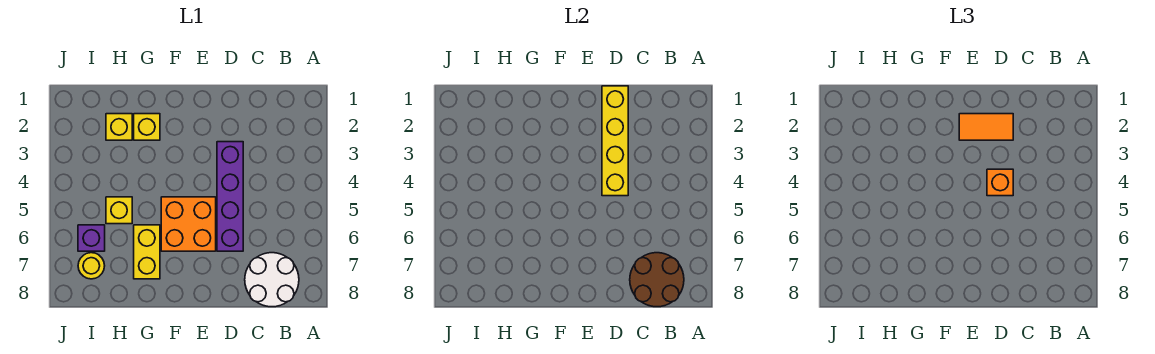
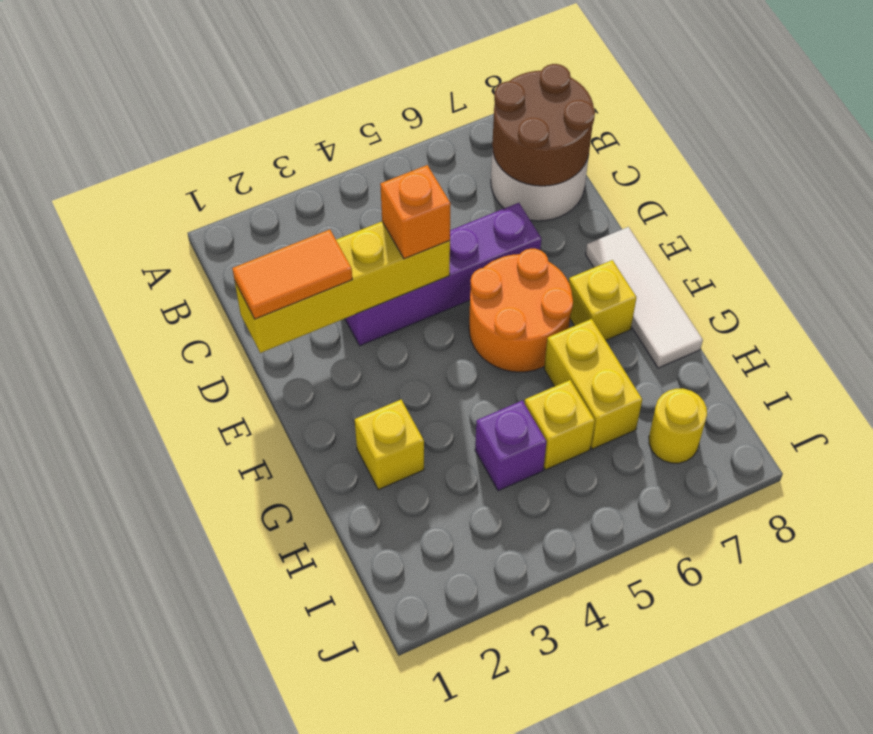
orange 1x2 tile [959,114,1013,140] -> orange 1x2 tile turned to [232,230,352,319]
orange 2x2 brick [161,197,216,251] -> orange 2x2 round brick [469,249,573,372]
none -> white 1x3 tile [586,227,703,368]
yellow 1x2 brick [134,225,160,279] -> yellow 1x2 brick turned to [544,319,642,449]
yellow 1x1 brick [106,114,132,140] -> yellow 1x1 brick moved to [569,260,637,340]
purple 1x1 brick [78,225,105,251] -> purple 1x1 brick moved to [475,401,546,491]

